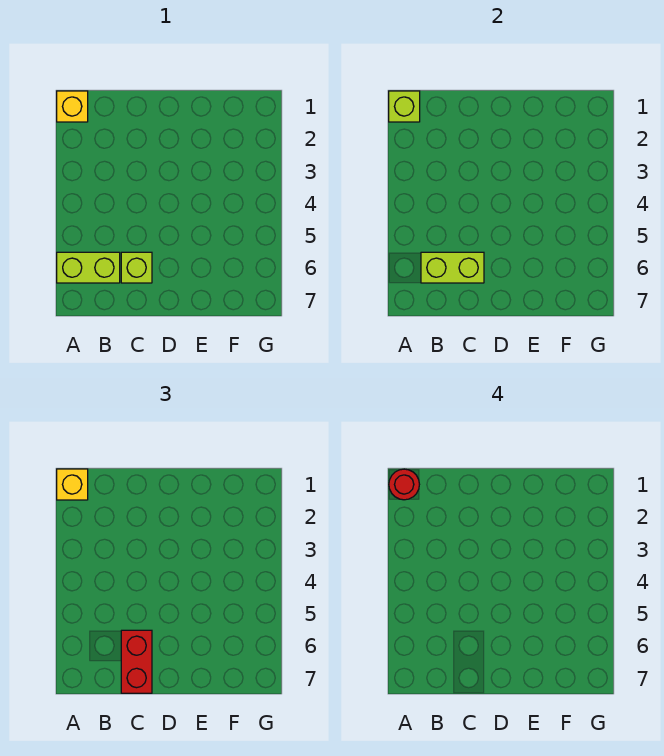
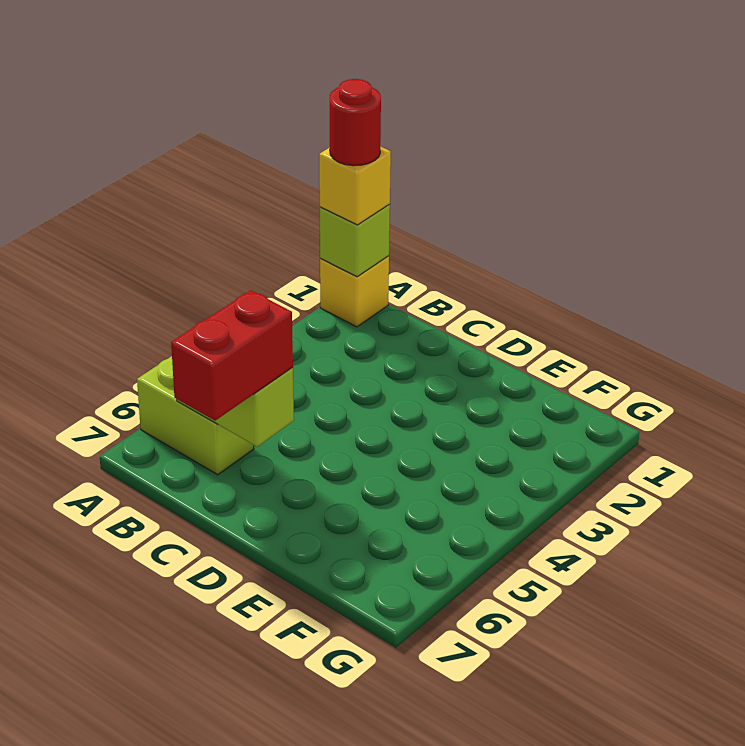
lime 1x1 brick [121,252,152,283] -> none

